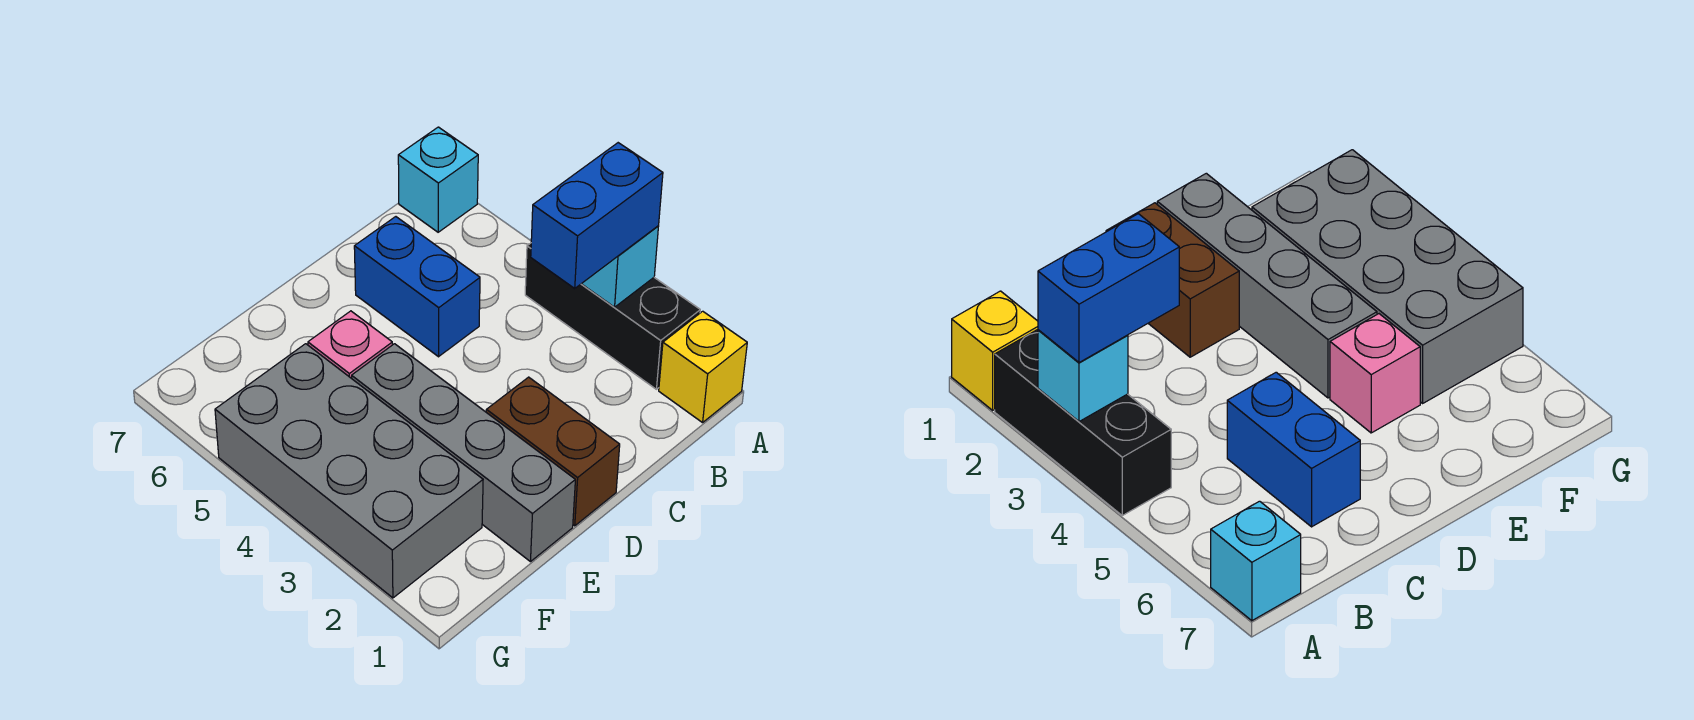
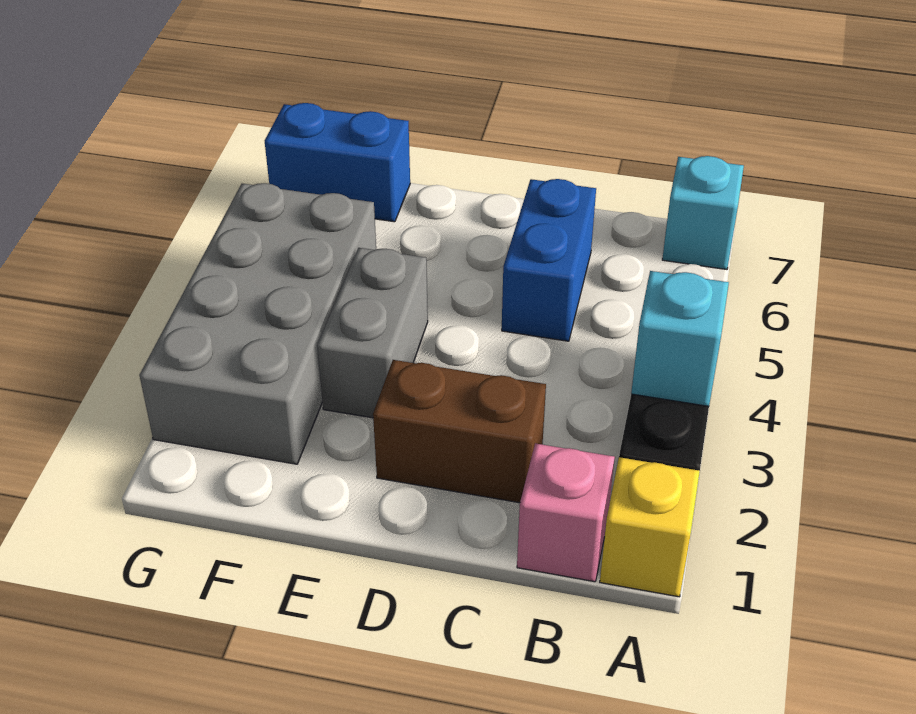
blue 1x2 brick [531,143,663,288] -> blue 1x2 brick moved to [265,103,410,222]
brown 1x2 brick [486,377,620,526] -> brown 1x2 brick turned to [373,360,546,503]
grey 1x4 brick [352,344,575,562] -> grey 1x2 brick [317,248,428,418]
pink 1x1 brick [308,311,392,378] -> pink 1x1 brick moved to [517,443,615,582]

